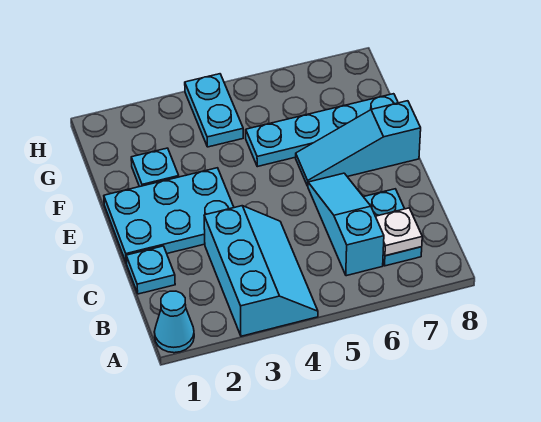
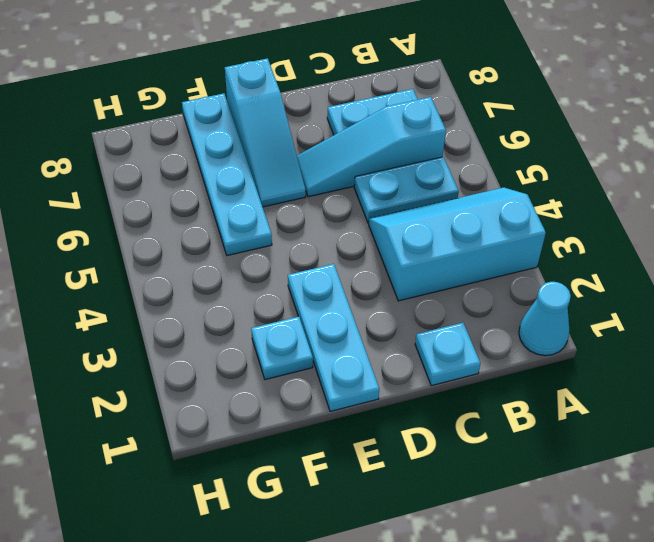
white 1x1 plate [376,208,422,256] -> none
cyan 2x3 plate [104,168,234,263] -> cyan 1x3 plate [288,264,379,411]
cyan 1x2 plate [185,74,243,147] -> cyan 1x2 plate moved to [354,157,459,223]

